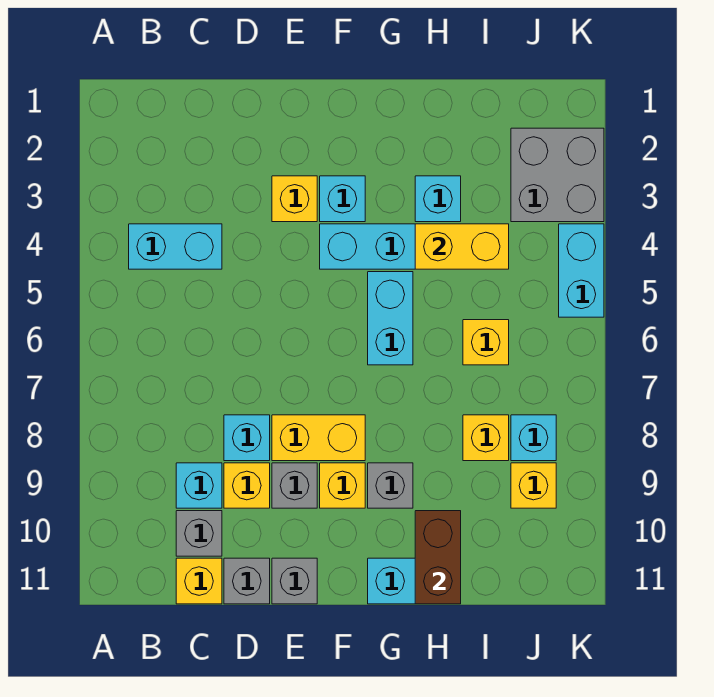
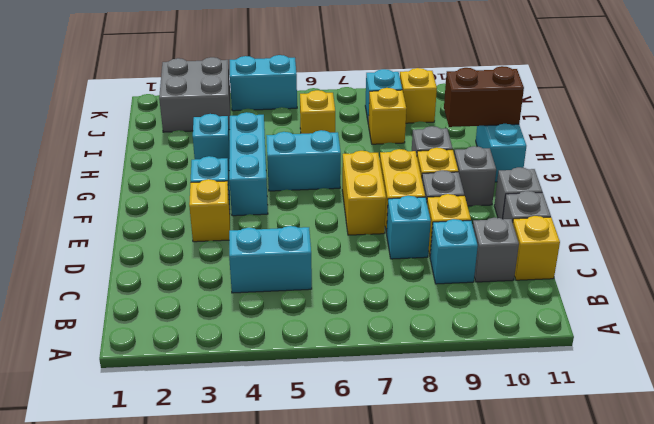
cyan 1x2 brick [129,224,222,269] -> cyan 1x2 brick turned to [229,226,312,293]
none -> grey 1x1 brick [454,146,496,206]
yellow 1x2 brick [415,224,509,269] -> yellow 1x2 brick moved to [342,151,386,235]

